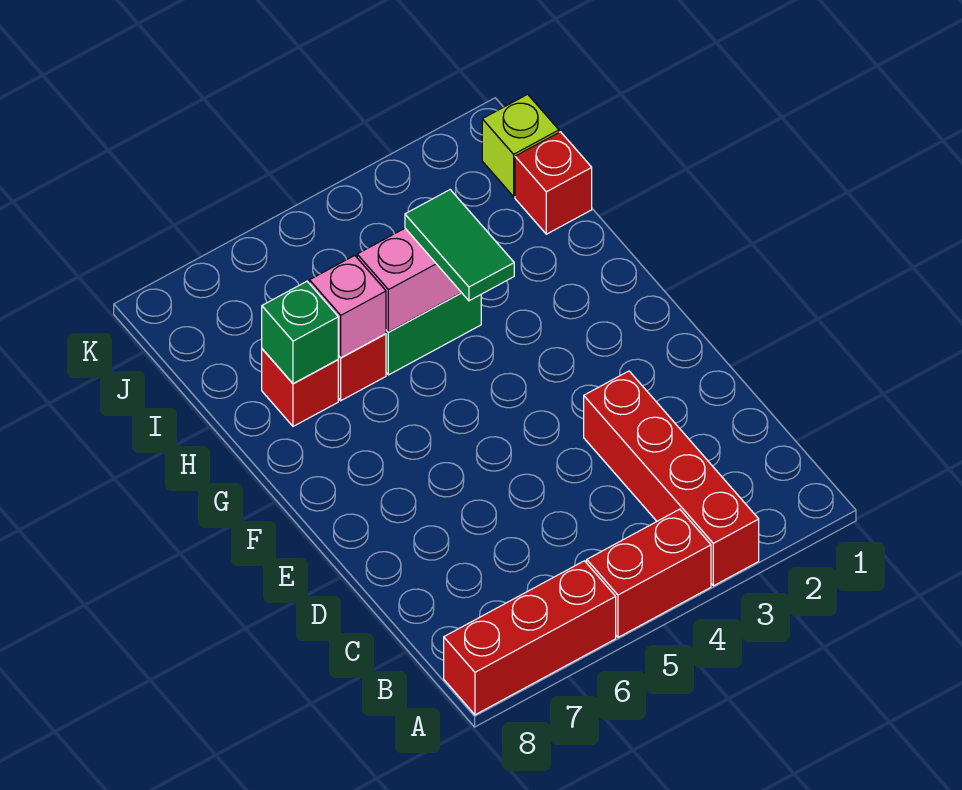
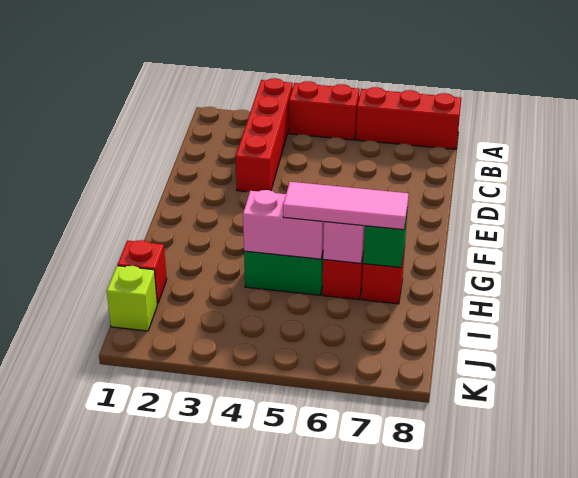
green 1x2 tile [405,190,514,301] -> none
none -> pink 1x3 tile [283,182,409,230]

